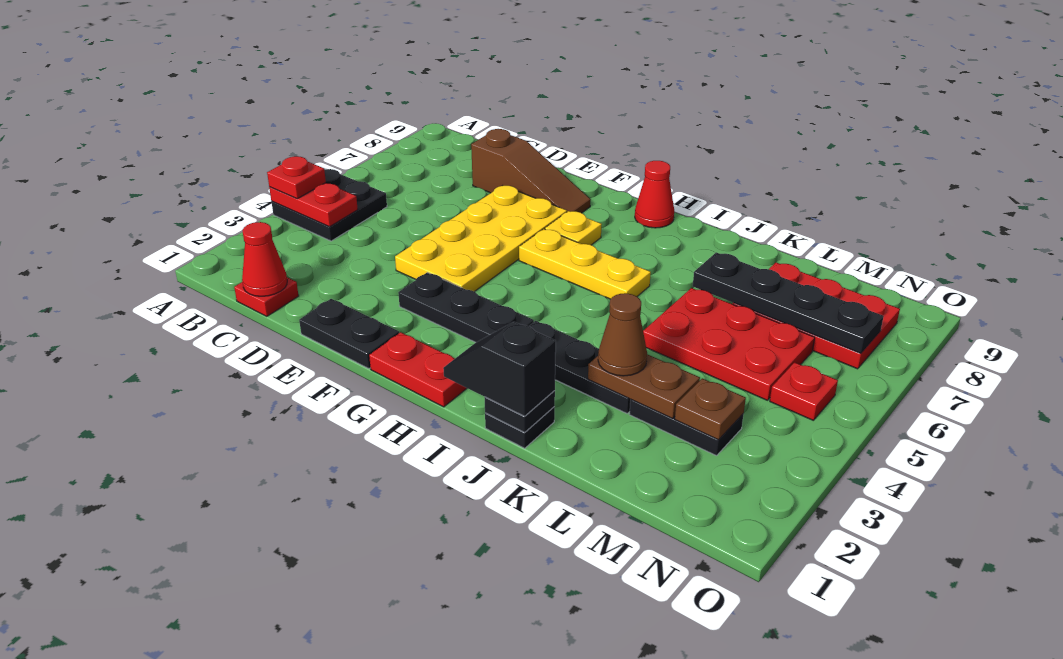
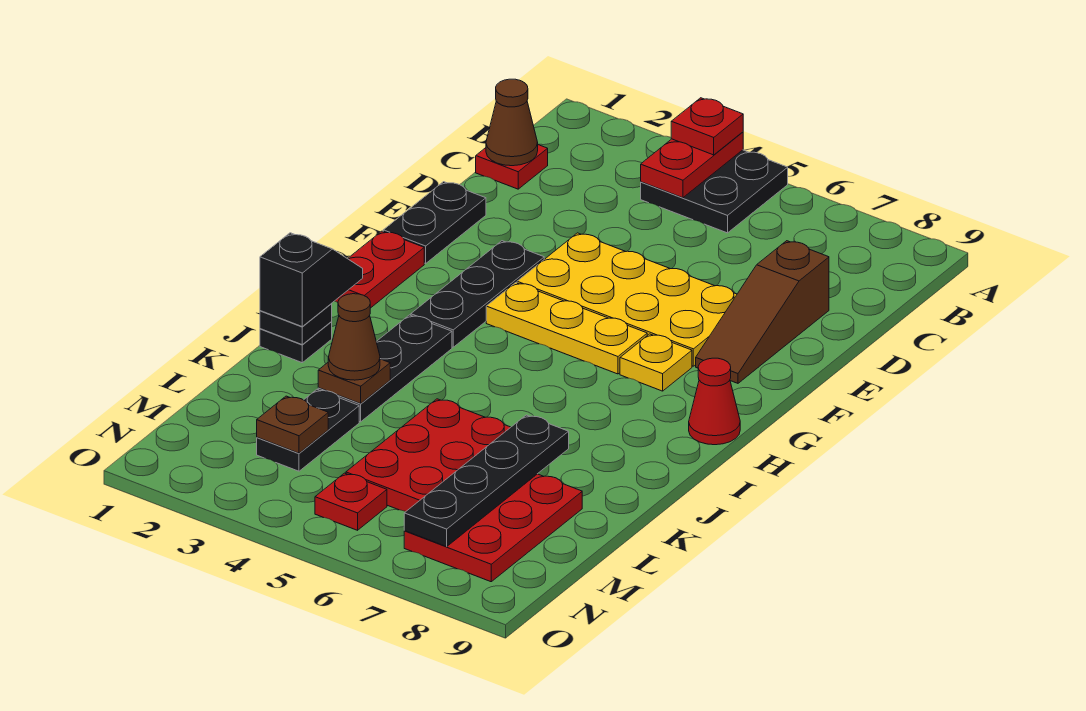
red 1x1 cone [242,222,287,296] -> brown 1x1 cone [486,79,538,166]
yellow 1x3 plate [519,229,651,299] -> yellow 1x3 plate turned to [486,283,647,374]
brown 1x2 plate [588,354,700,418] -> brown 1x1 plate [318,359,390,404]

